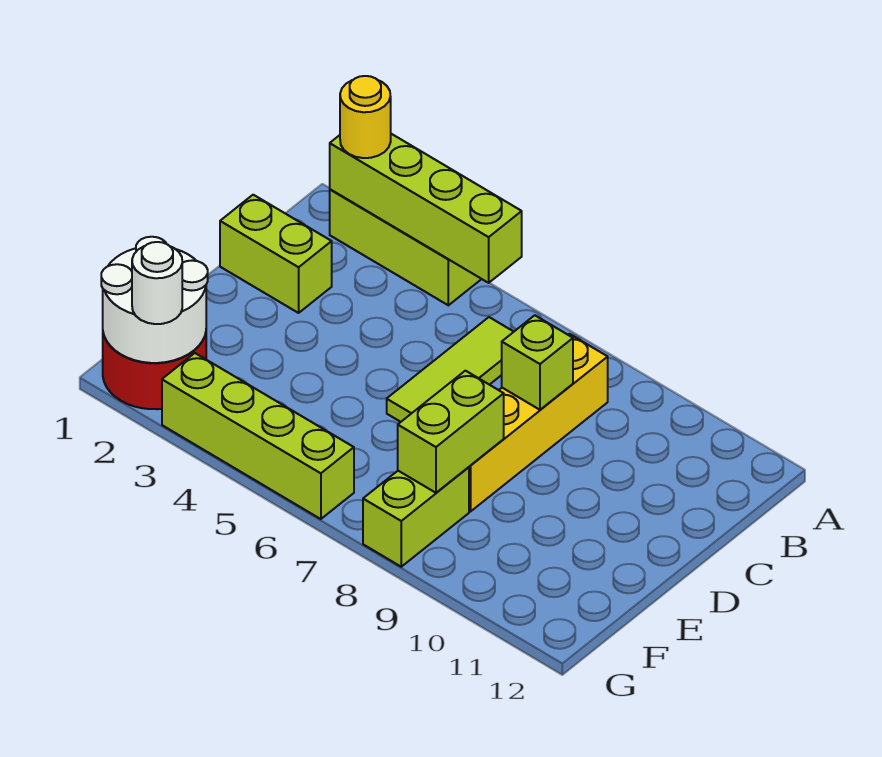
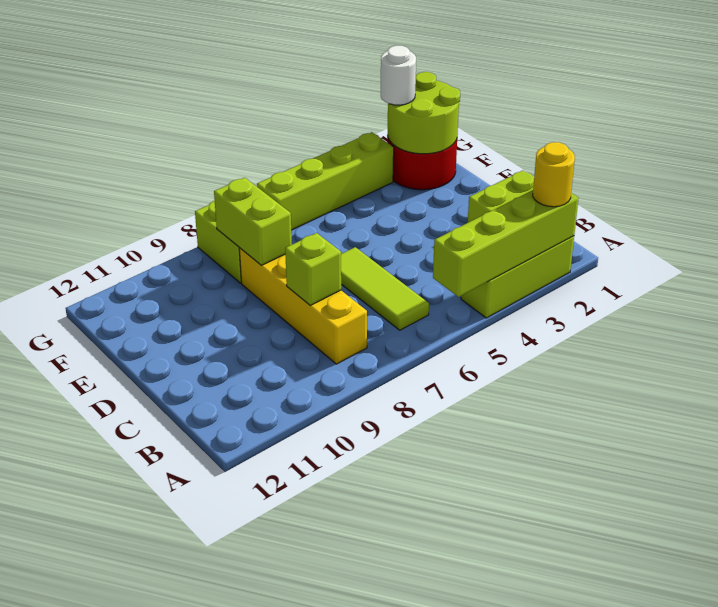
white 2x2 round brick [101,237,208,363] -> lime 2x2 round brick [387,72,460,154]

